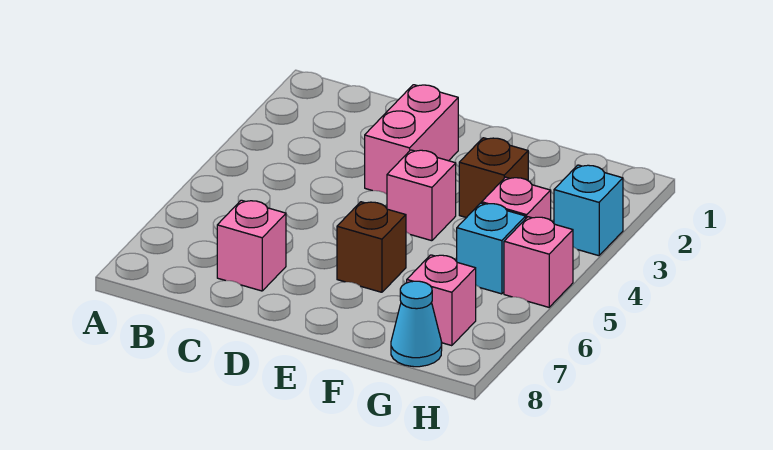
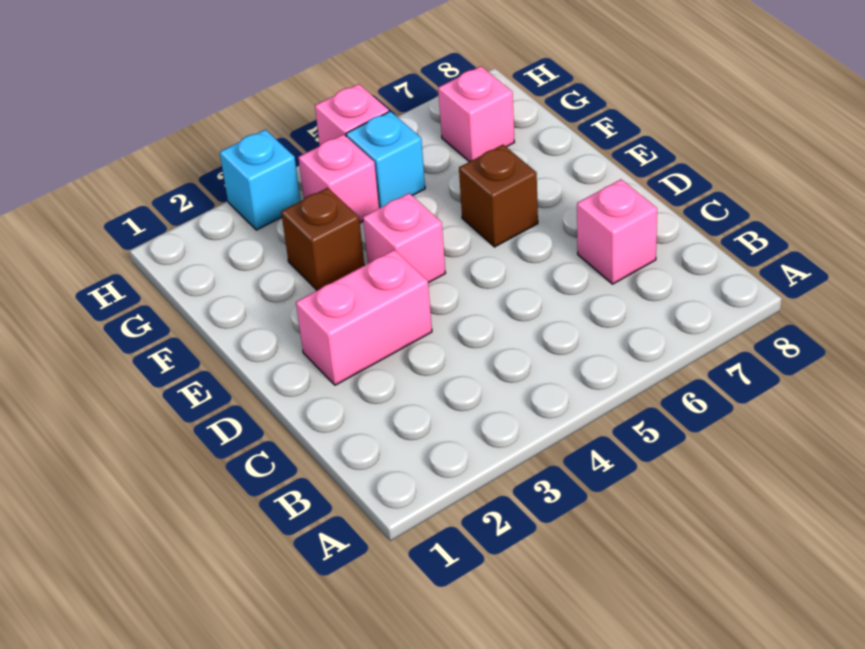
cyan 1x1 cone [391,281,442,367] -> none

